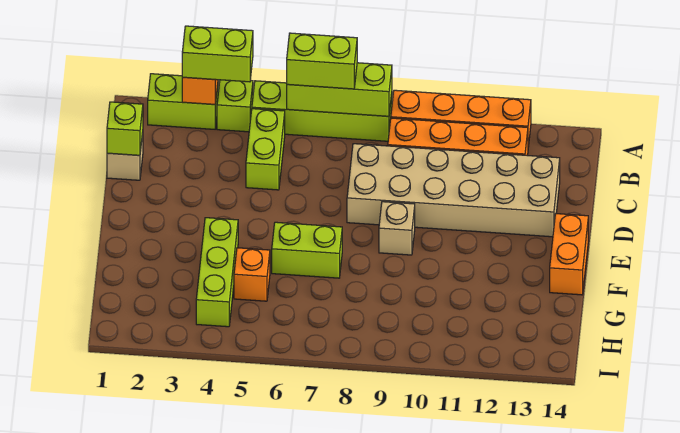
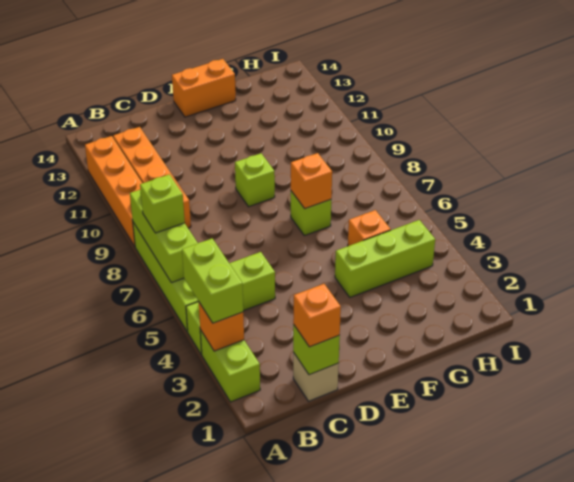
lime 1x2 brick [287,33,357,89] -> lime 1x1 brick [140,174,185,233]
none -> orange 1x1 brick [293,284,341,347]
tan 2x6 brick [347,144,560,237] -> none
tan 1x1 brick [379,202,415,255] -> lime 1x1 brick [235,153,275,207]
lime 1x2 brick [272,222,342,278] -> lime 1x1 brick [291,191,331,236]
none -> orange 1x1 brick [291,153,332,209]

